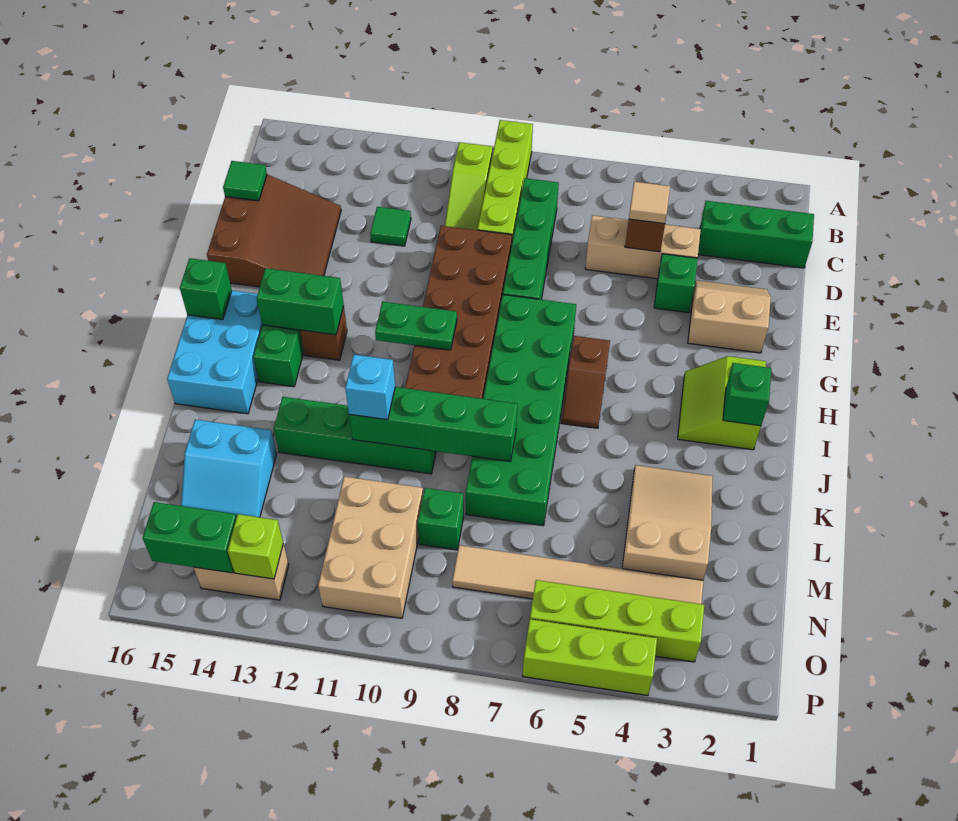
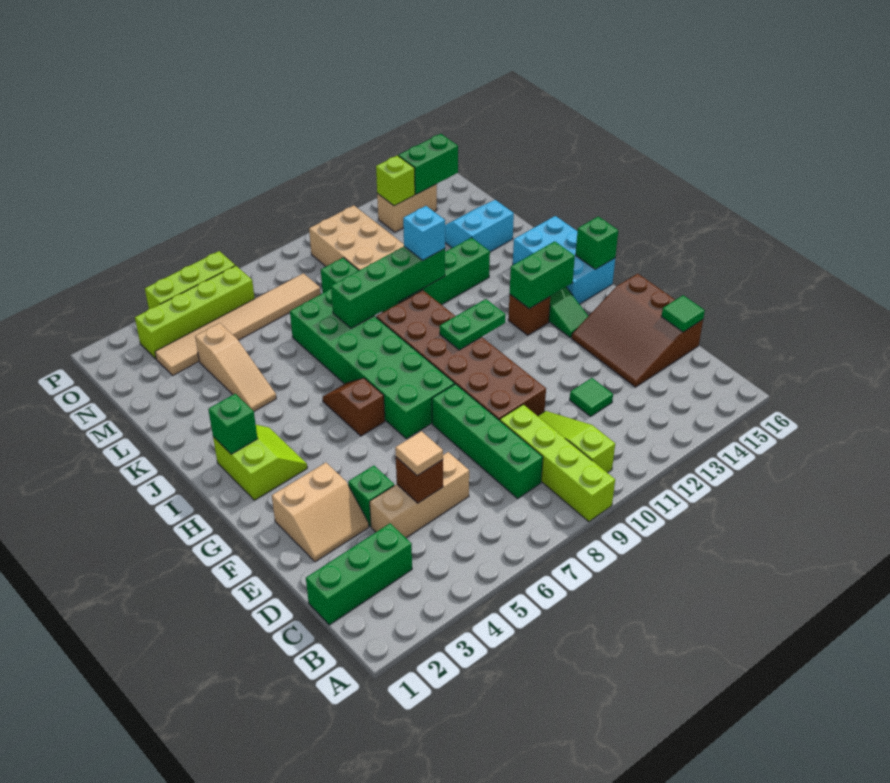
tan 2x3 slope [622,465,713,580] -> tan 1x3 slope [195,323,276,411]

